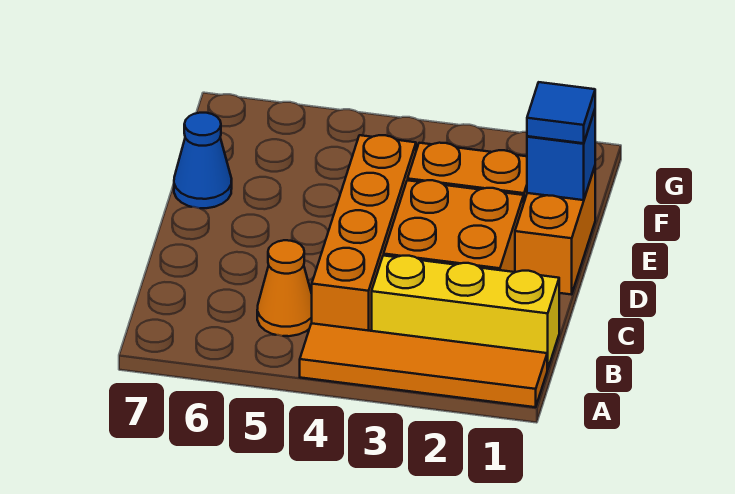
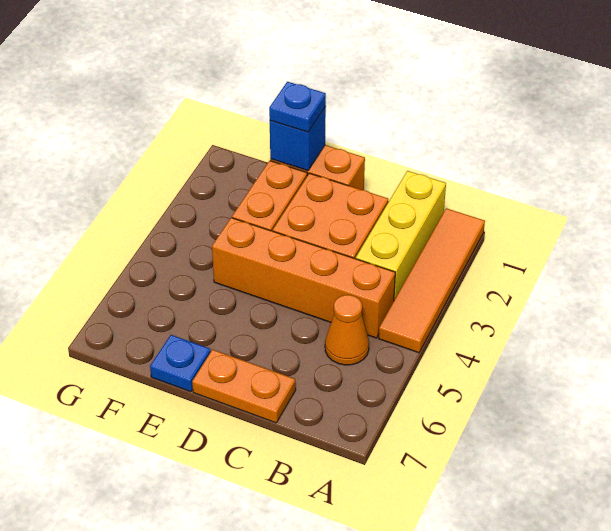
none -> orange 1x2 plate [192,350,296,423]
blue 1x1 tile [527,82,595,143] -> blue 1x1 plate [269,82,326,132]
blue 1x1 cone [174,113,232,208] -> blue 1x1 plate [150,335,211,392]

